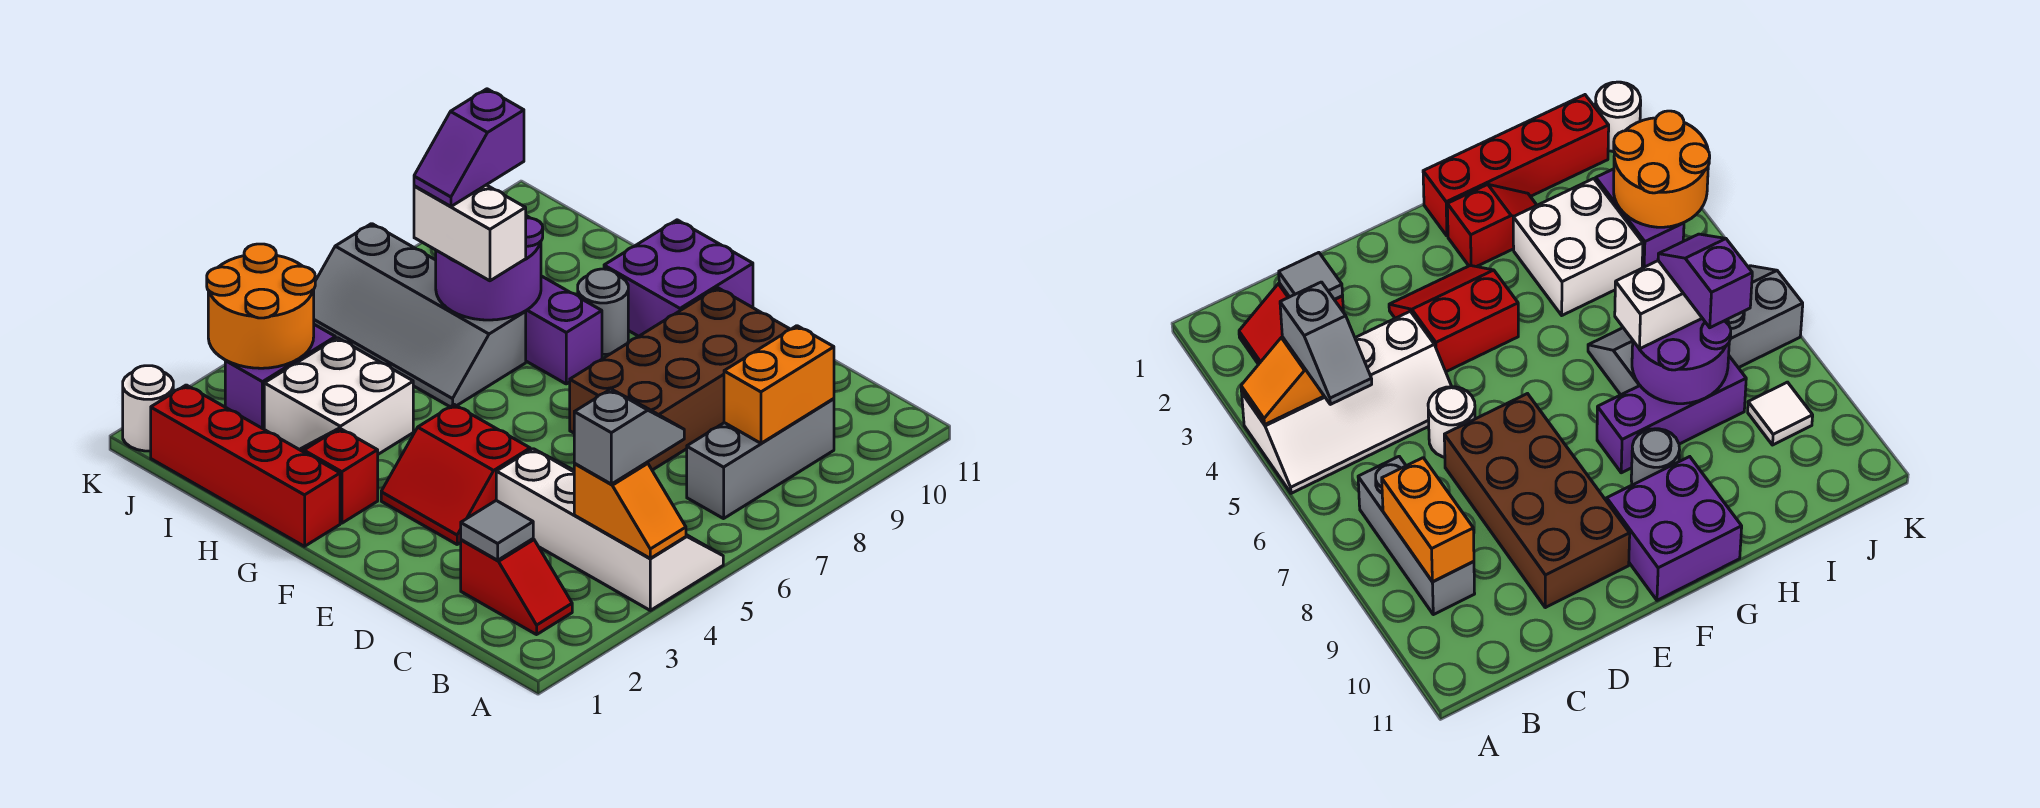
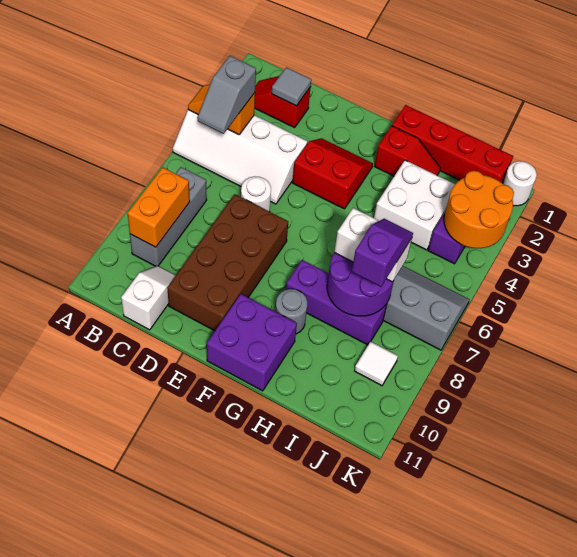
none -> white 1x2 slope [121,266,176,330]

